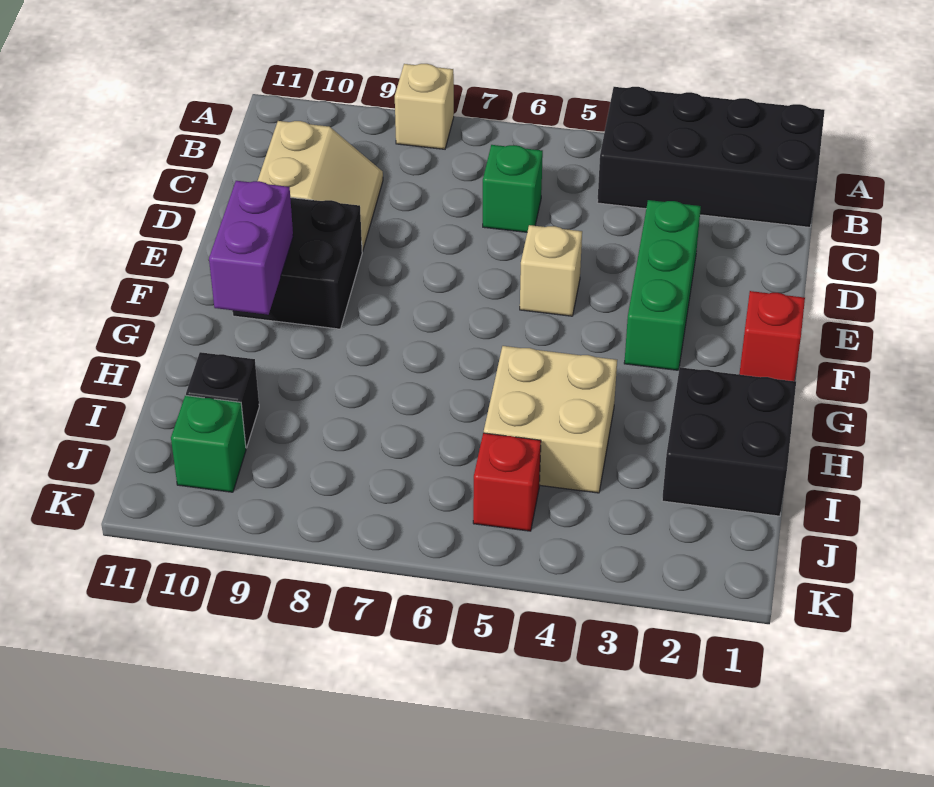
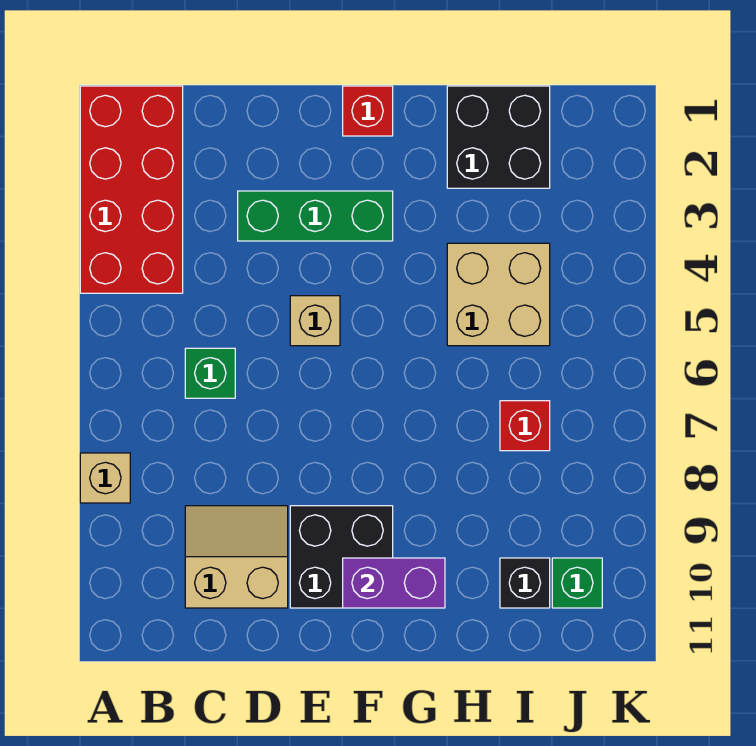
black 2x4 brick [597,87,825,227] -> red 2x4 brick [80,86,183,293]
red 1x1 brick [473,433,541,531] -> red 1x1 brick moved to [500,401,550,451]

